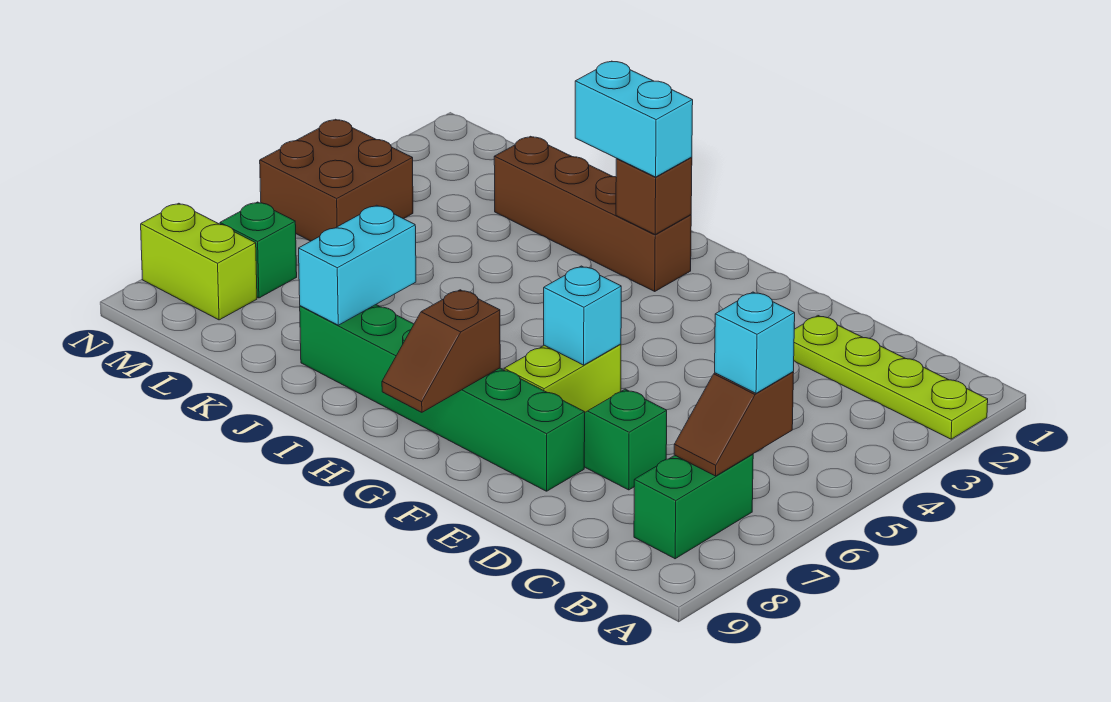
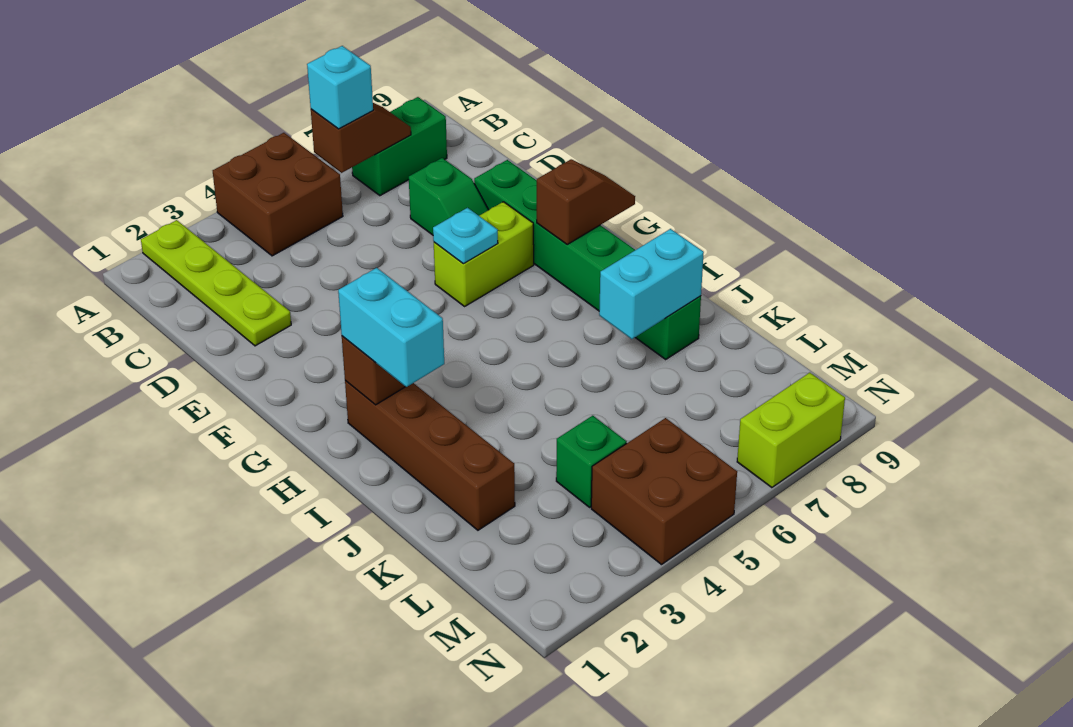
none -> brown 2x2 brick [213,133,343,256]
cyan 1x1 brick [544,266,621,365] -> cyan 1x1 plate [433,208,498,264]
green 1x1 brick [220,202,297,298] -> green 1x1 brick moved to [556,416,627,507]
lime 1x2 brick [141,203,257,320] -> lime 1x2 brick turned to [737,373,845,488]

